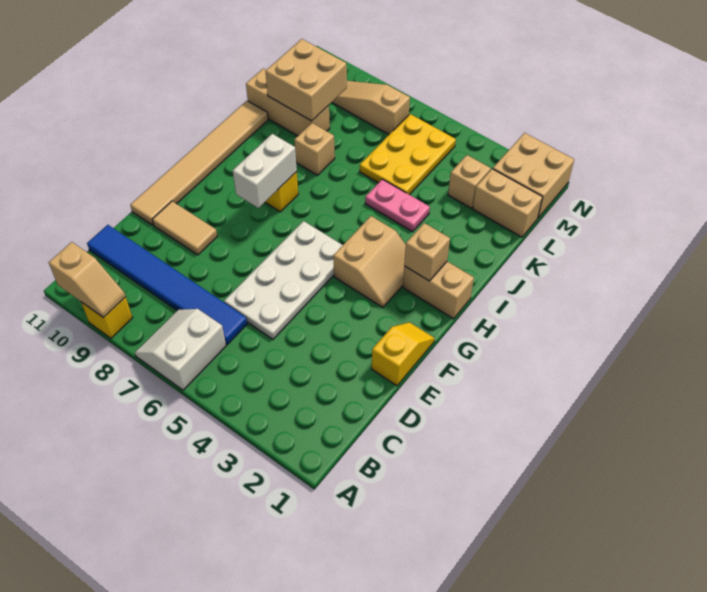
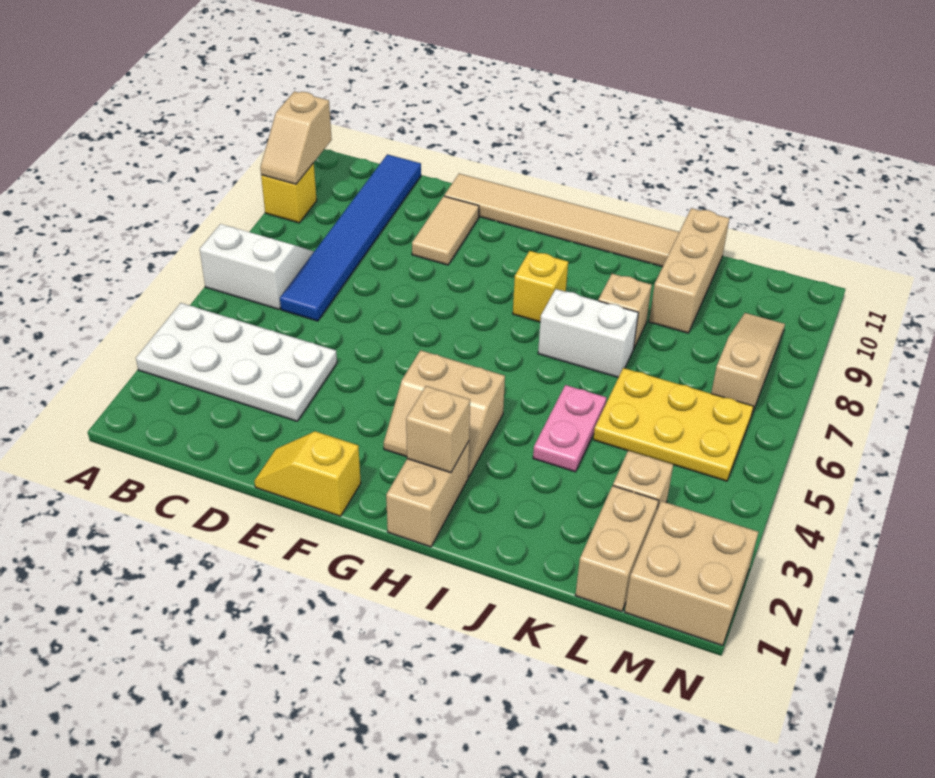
white 2x4 plate [224,221,343,339] -> white 2x4 plate moved to [136,303,337,421]
yellow 1x2 slope [372,322,435,386] -> yellow 1x2 slope turned to [254,431,361,516]
white 1x2 brick [233,134,297,208] -> white 1x2 brick moved to [538,289,638,378]
tan 2x2 brick [265,39,347,121] -> none

